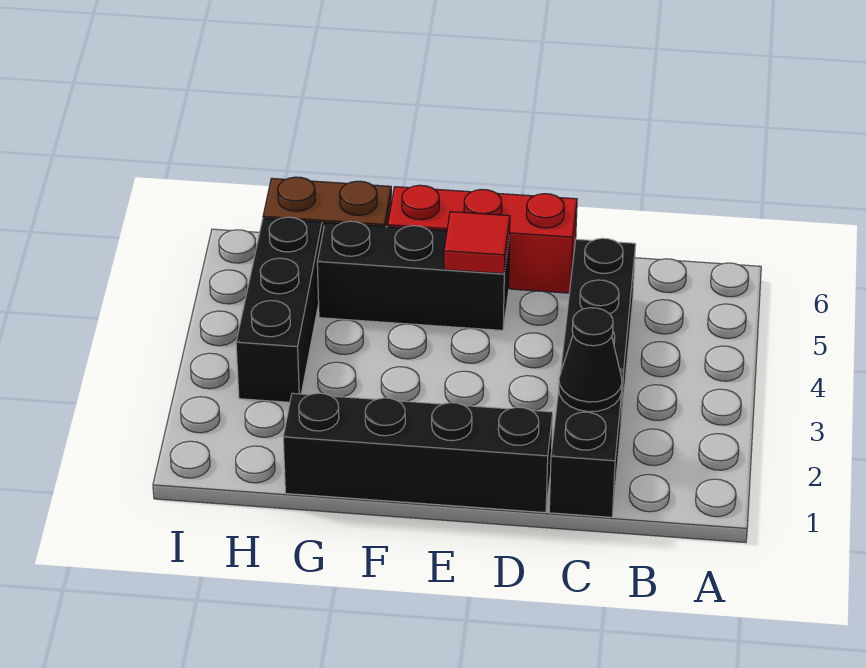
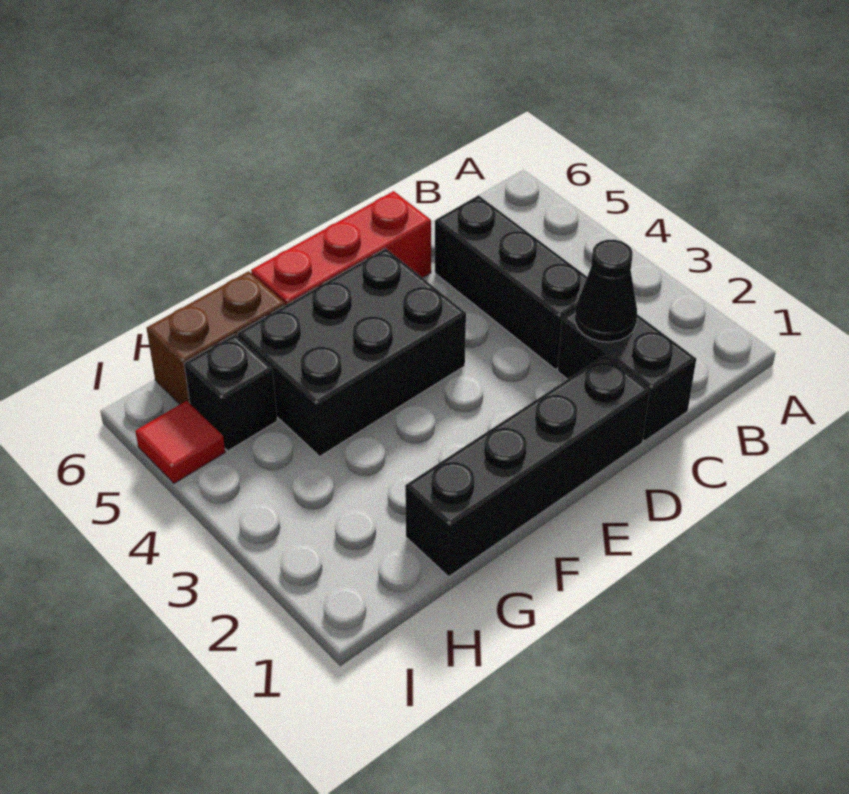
black 1x3 brick [317,221,510,330] -> black 2x3 brick [238,248,466,456]
red 1x1 tile [444,212,510,274] -> red 1x1 tile moved to [135,401,225,483]
black 1x3 brick [236,217,322,402] -> black 1x1 brick [184,334,277,451]

